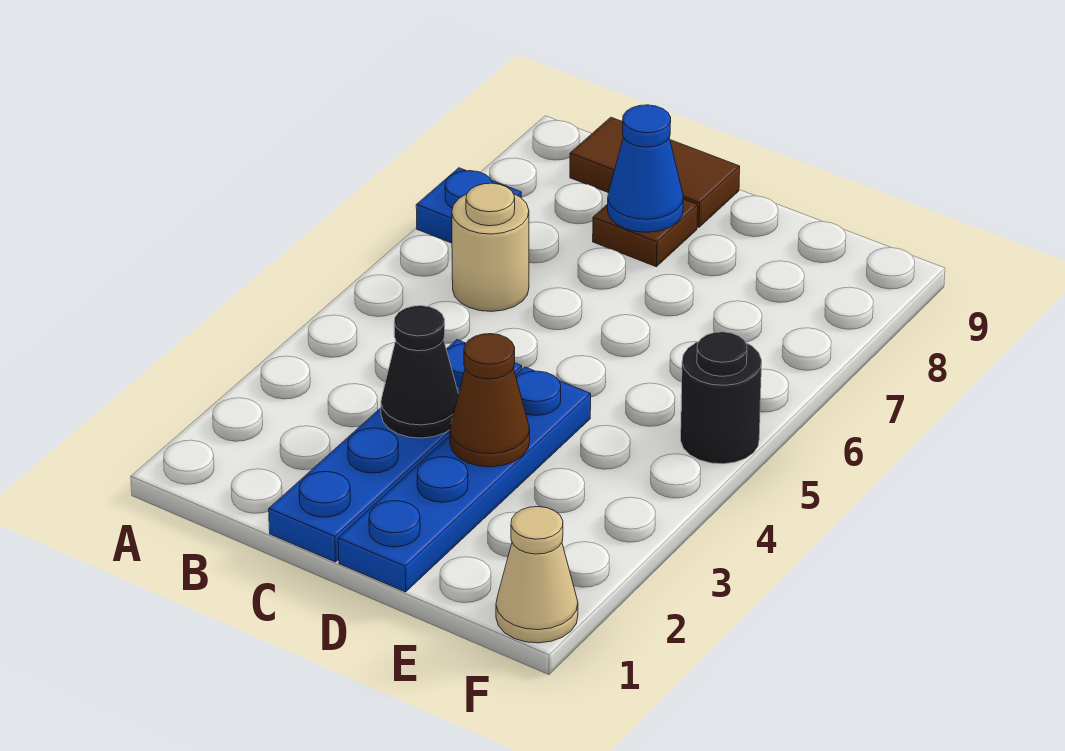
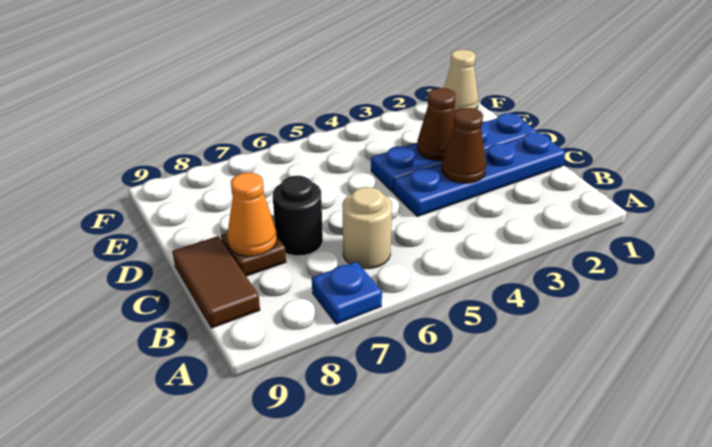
black 1x1 cone [381,306,459,438] -> brown 1x1 cone [442,108,486,183]
blue 1x1 cone [608,105,683,232] -> orange 1x1 cone [227,173,277,256]
black 1x1 round brick [681,332,762,464] -> black 1x1 round brick moved to [273,176,323,256]

